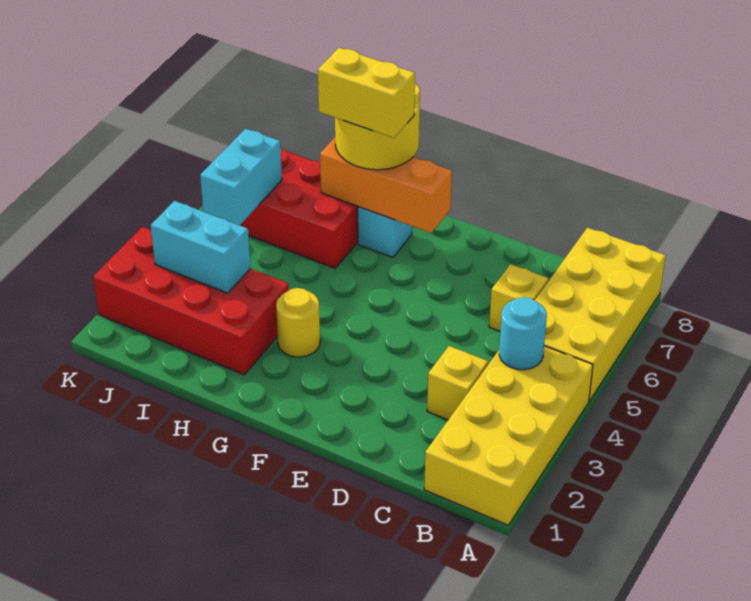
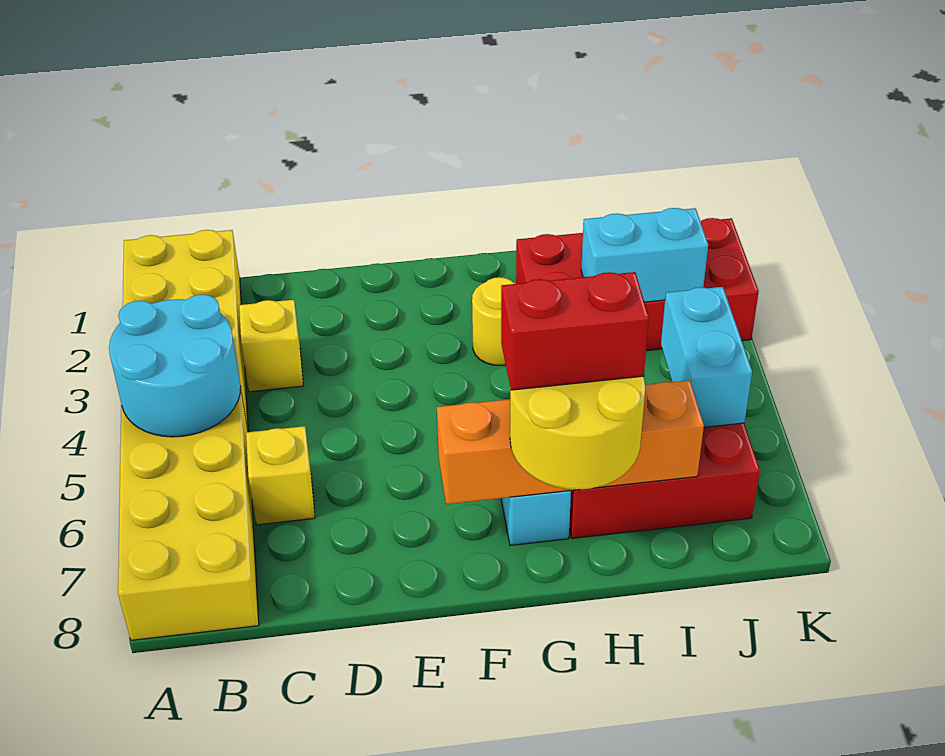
cyan 1x1 round brick [499,297,547,370] -> cyan 2x2 round brick [109,294,241,437]
orange 1x3 brick [320,138,452,233] -> orange 1x4 brick [437,380,704,504]
yellow 1x2 brick [318,48,415,138] -> red 1x2 brick [501,272,649,390]

